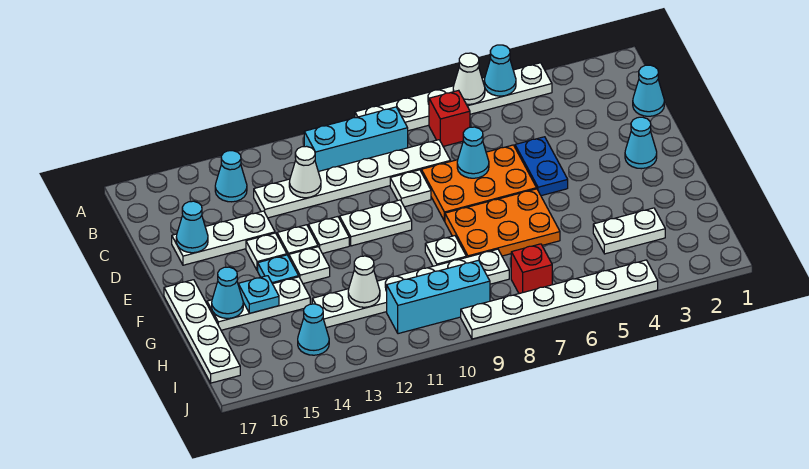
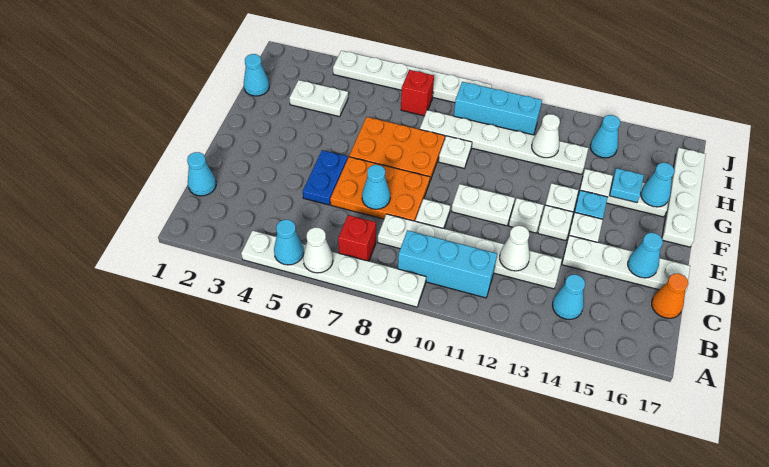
none -> orange 1x1 cone [652,274,688,318]
white 1x3 plate [172,211,275,265] -> white 1x4 plate [562,235,690,292]
cyan 1x1 cone [625,117,657,169] -> cyan 1x1 cone moved to [244,54,269,96]

